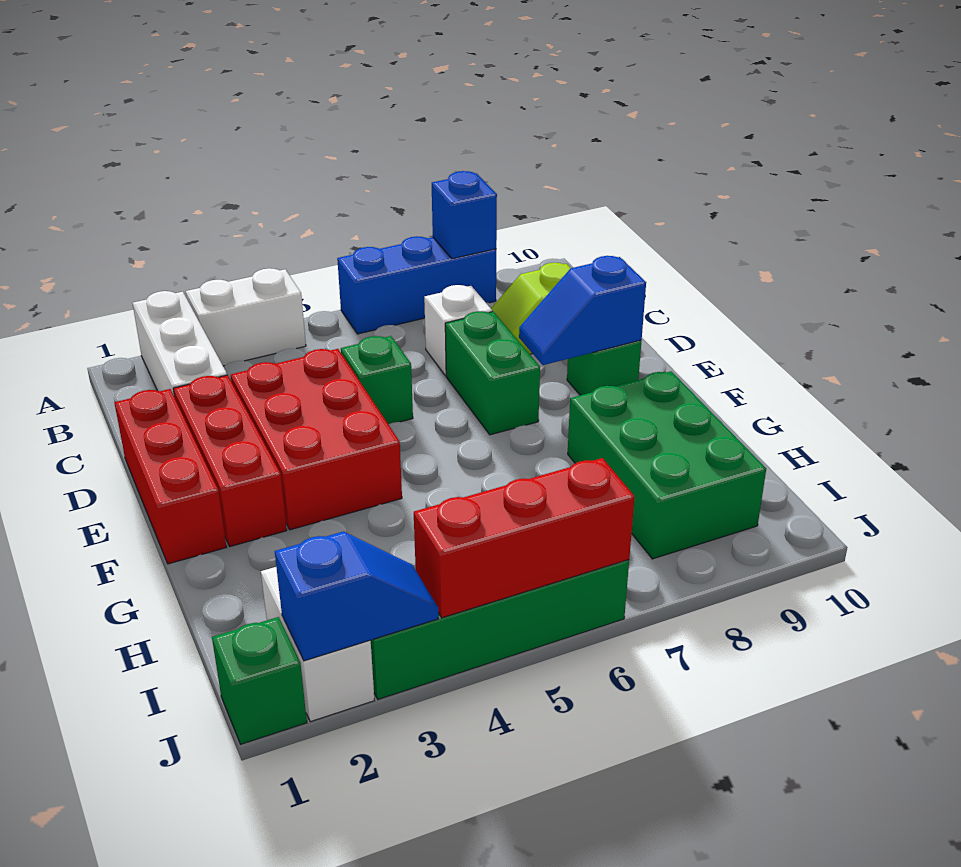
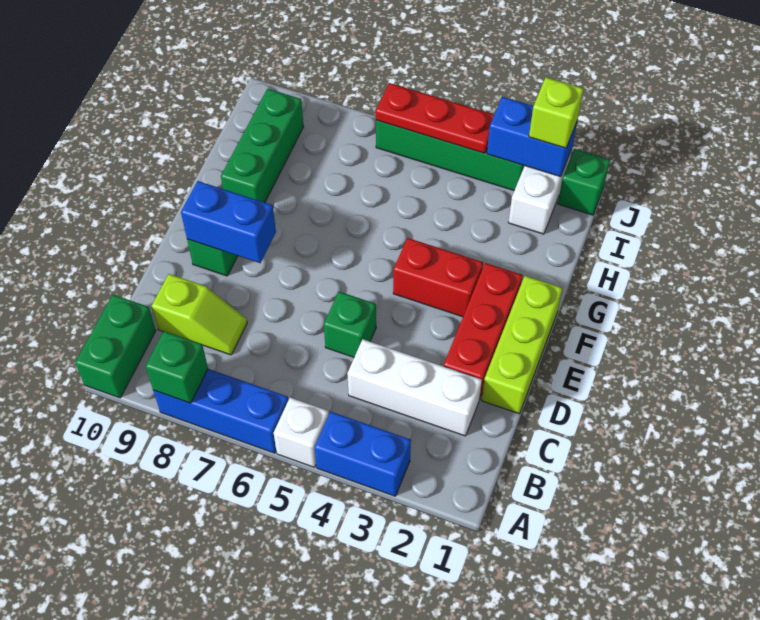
white 1x3 brick [133,291,227,397] -> white 1x3 brick turned to [347,339,482,436]
white 1x2 brick [186,268,306,366] -> blue 1x2 brick [315,412,411,496]
blue 1x1 brick [432,171,497,259] -> green 1x1 brick [146,331,208,403]
white 1x1 brick [424,285,492,376] -> white 1x1 brick moved to [274,398,329,467]
red 1x3 brick [114,389,226,564] -> lime 1x3 brick [482,276,562,414]
red 2x3 brick [231,349,402,530] -> red 1x2 brick [393,238,483,317]
green 1x2 brick [445,311,540,435] -> green 1x2 brick moved to [75,295,156,398]
blue 1x2 slope [519,256,646,365] -> blue 1x2 brick [181,181,276,263]
green 2x3 brick [568,371,766,559] -> green 1x3 brick [221,89,304,202]
blue 1x2 slope [275,532,438,661] -> blue 1x2 brick [487,97,577,177]
none -> lime 1x1 brick [529,77,583,148]
red 1x3 brick [414,458,635,618] -> red 1x3 plate [376,83,494,153]

